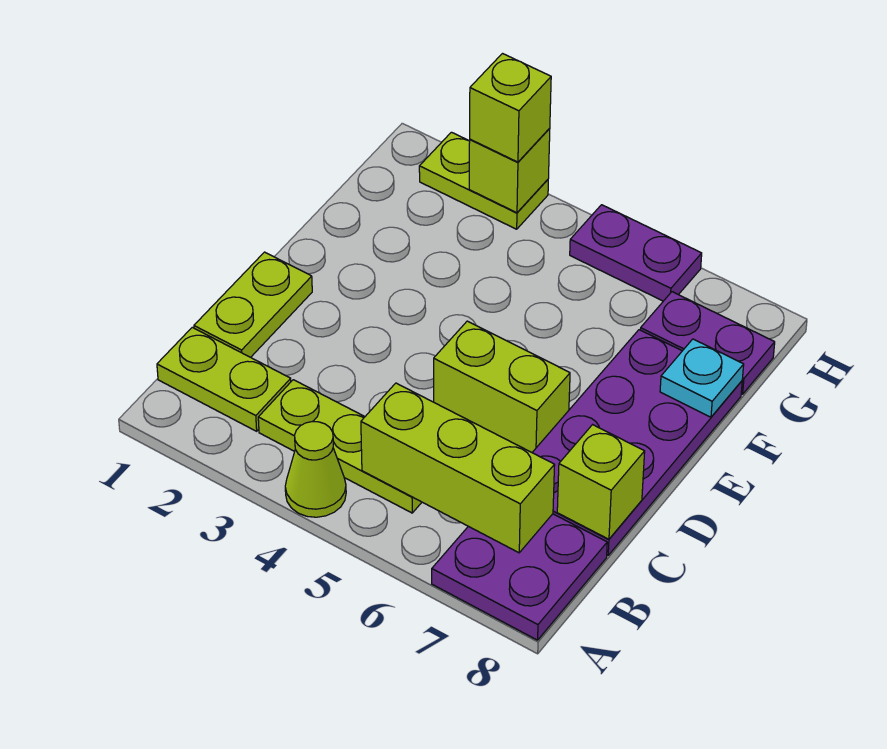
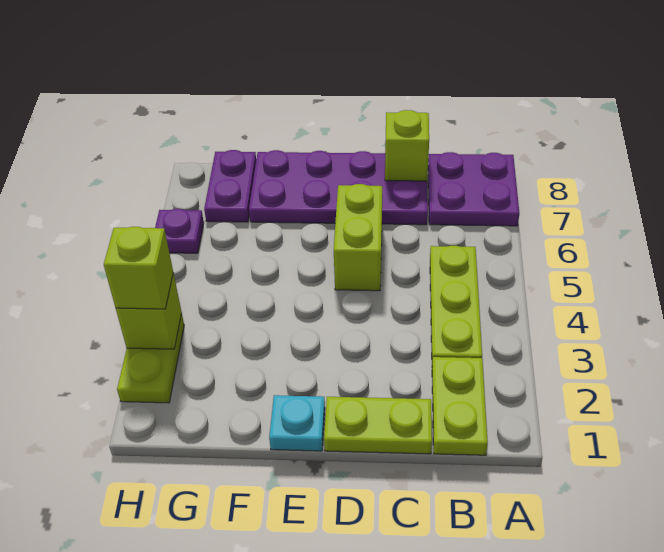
lime 1x1 cone [285,422,346,517] -> none
lime 1x3 brick [361,383,555,553] -> none
cyan 1x1 plate [660,339,744,417] -> cyan 1x1 plate moved to [269,395,325,451]
purple 1x2 plate [570,205,702,301] -> purple 1x1 plate [155,209,204,253]

